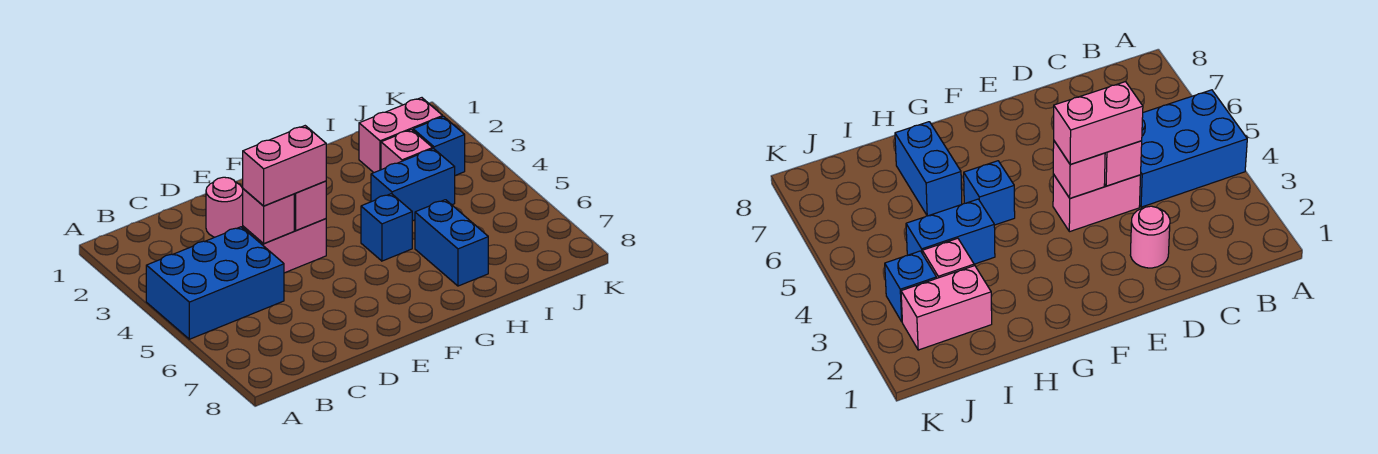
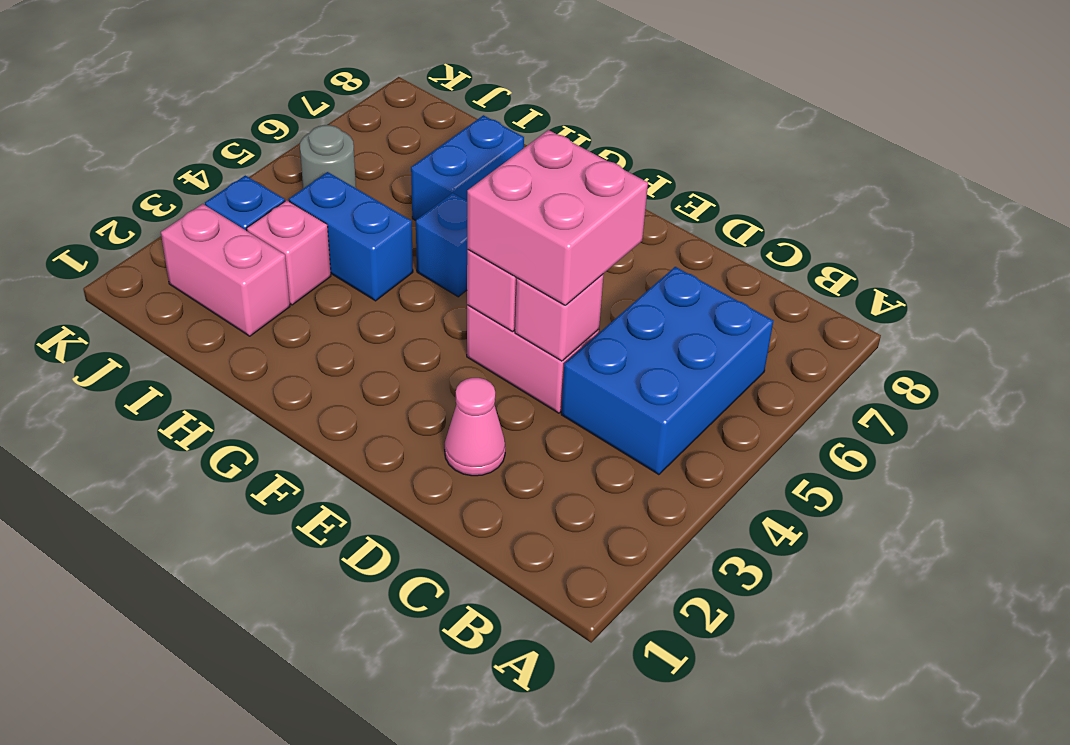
blue 2x3 brick [146,227,284,339] -> blue 2x3 brick turned to [561,267,773,475]
pink 1x1 round brick [206,177,243,237] -> pink 1x1 cone [445,378,505,476]
pink 1x2 brick [243,126,326,206] -> pink 2x2 brick [467,130,648,305]
none -> grey 1x1 round brick [300,125,356,188]

